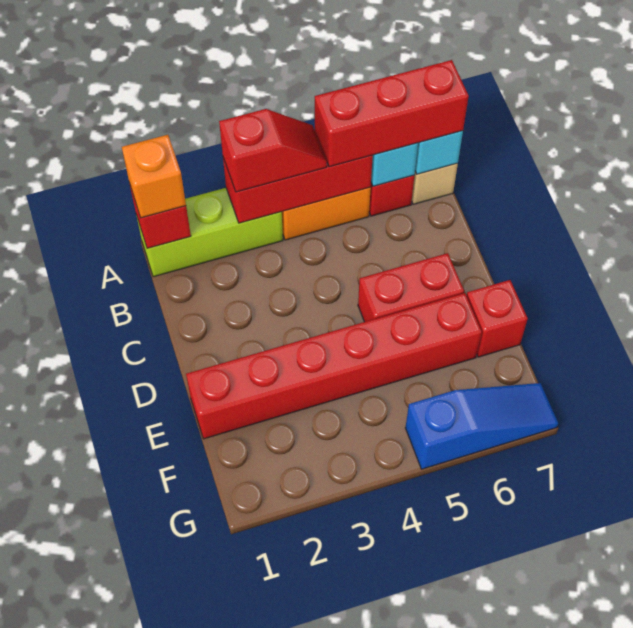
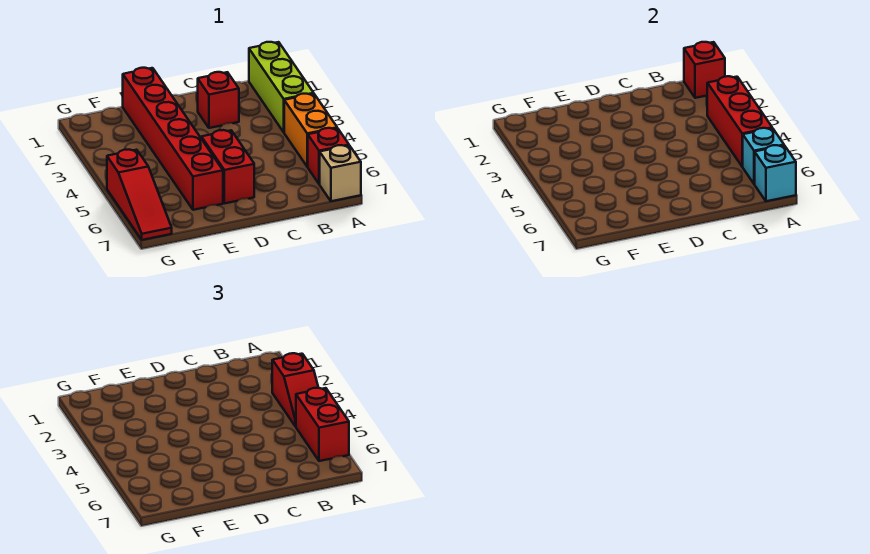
orange 1x1 brick [122,135,186,218] -> none
red 1x3 brick [315,60,469,167] -> red 1x2 brick [296,388,349,461]
red 1x1 brick [467,280,528,357] -> red 1x1 brick moved to [198,72,239,128]
blue 1x3 slope [405,383,558,469] -> red 1x3 slope [107,150,172,240]

